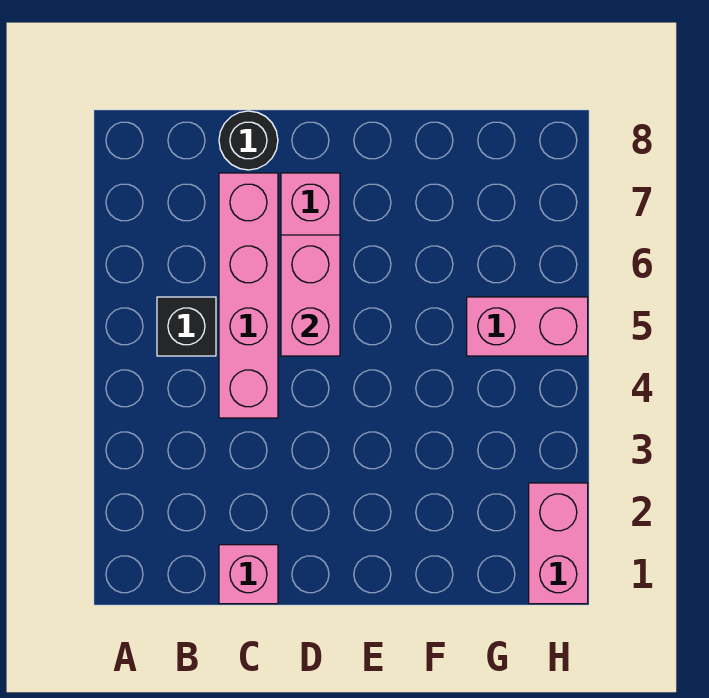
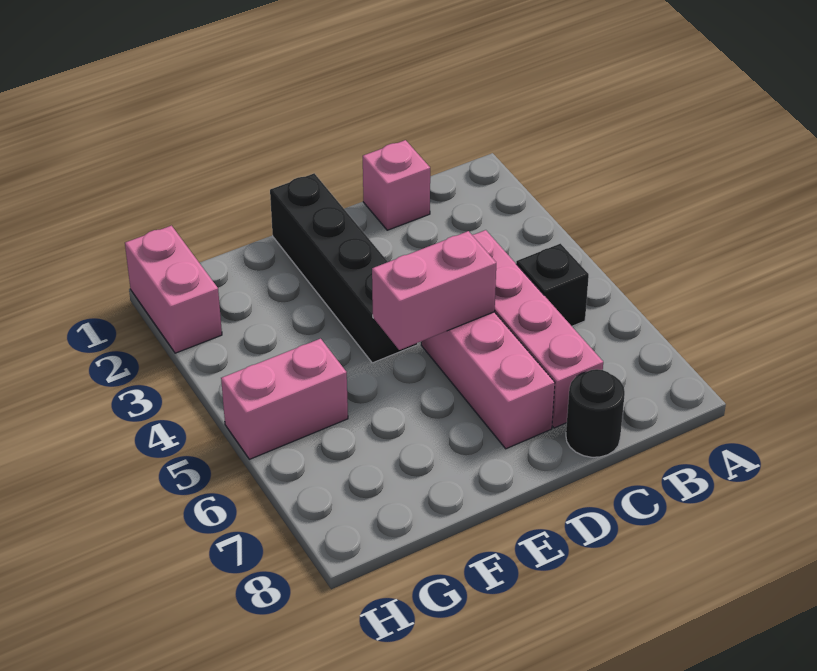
pink 1x2 brick [281,235,340,356] -> pink 1x2 brick turned to [372,231,496,350]
none -> black 1x4 brick [270,173,418,363]

